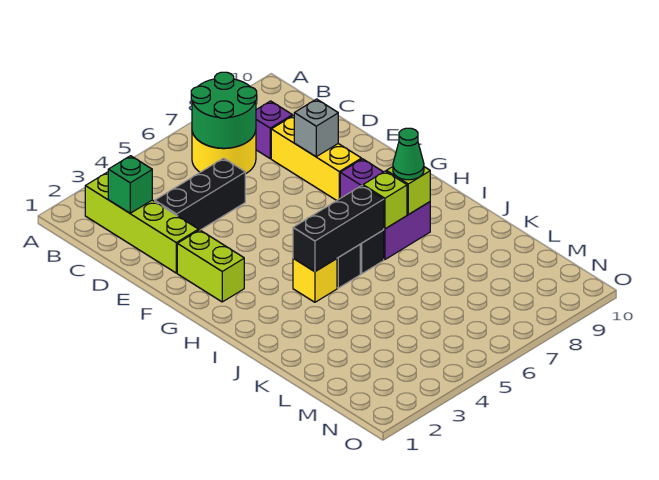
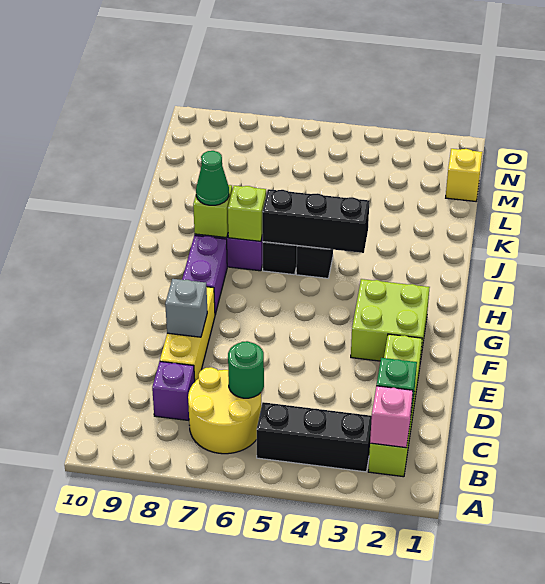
none -> pink 1x1 brick [370,386,413,448]
green 2x2 round brick [191,72,257,148] -> green 1x1 round brick [228,341,264,398]
black 1x3 brick [155,158,245,230] -> black 1x3 brick moved to [257,402,372,472]
lime 1x2 brick [177,230,244,302] -> lime 2x2 brick [351,279,430,362]
yellow 1x1 brick [293,258,337,302] -> yellow 1x1 brick moved to [446,149,482,201]

